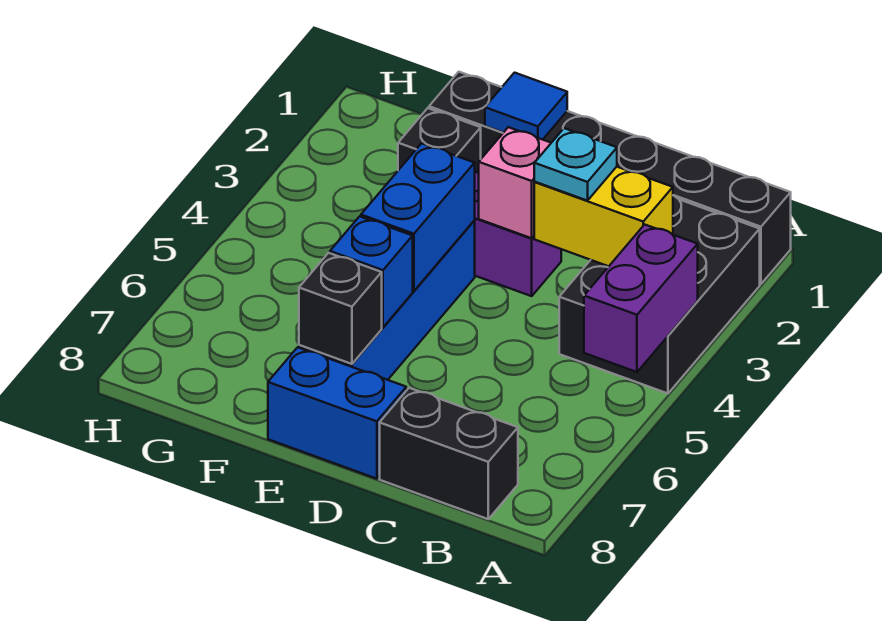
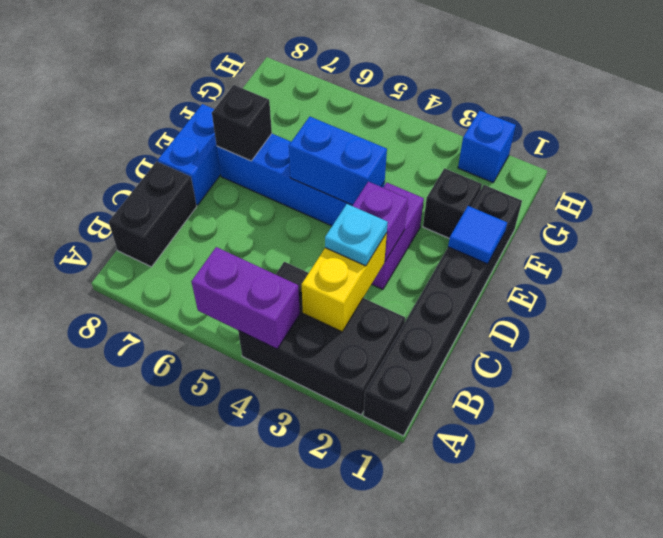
pink 1x1 brick [479,127,551,238] -> purple 1x1 brick [352,182,408,261]
blue 1x1 brick [330,216,413,327] -> blue 1x1 brick moved to [458,110,516,183]

